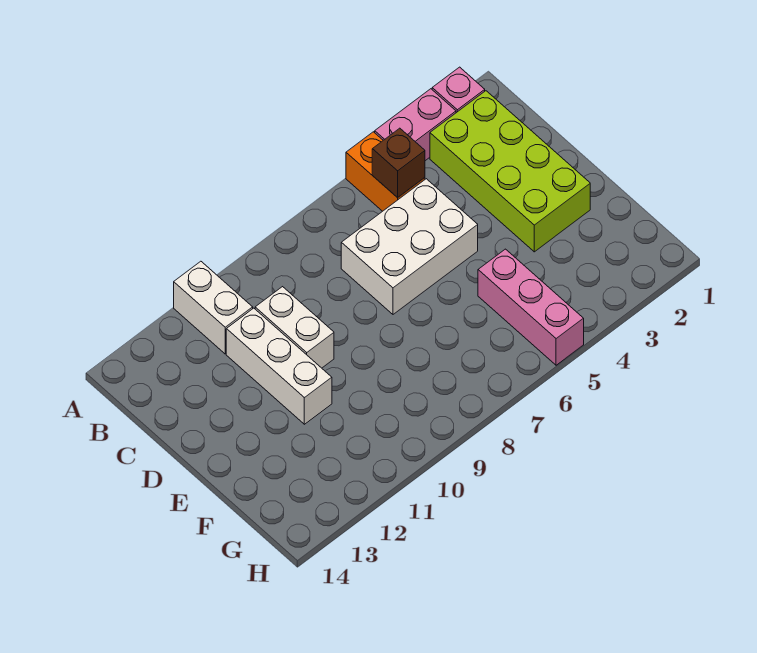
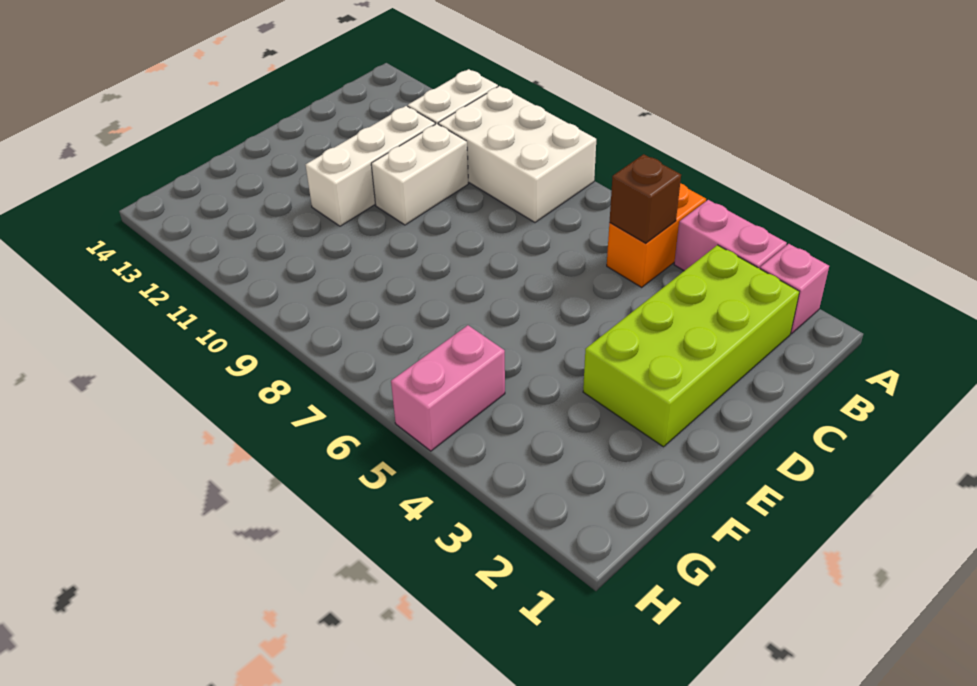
white 2x3 brick [341,179,478,314] -> white 2x3 brick moved to [438,86,596,222]
pink 1x3 brick [478,249,584,365] -> pink 1x2 brick [391,325,505,451]

